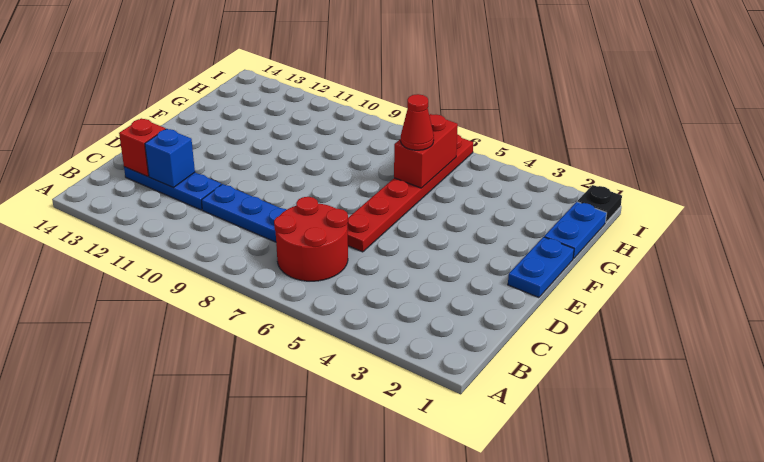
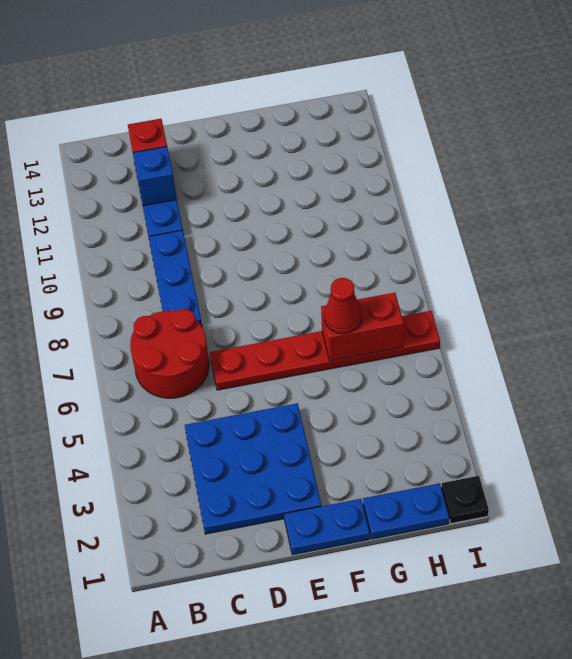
none -> blue 3x3 plate [185,403,321,534]

